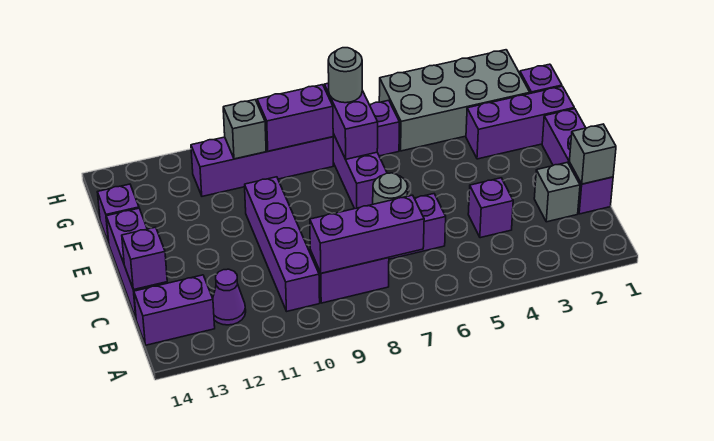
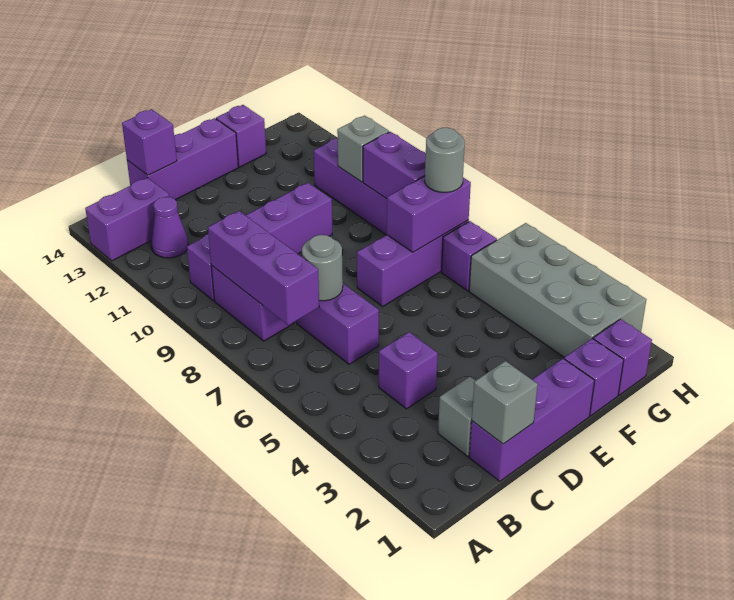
purple 1x2 brick [134,275,215,345] -> purple 1x2 brick turned to [85,178,169,261]
purple 1x3 brick [466,86,574,159] -> purple 1x1 brick [564,339,624,416]

